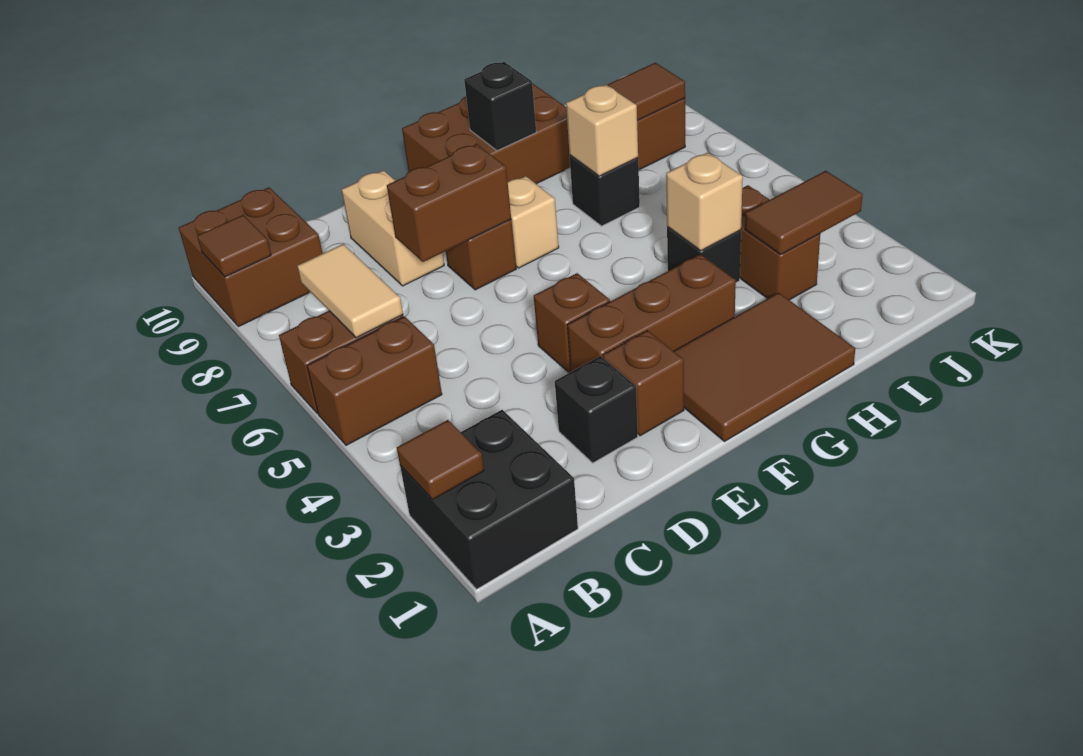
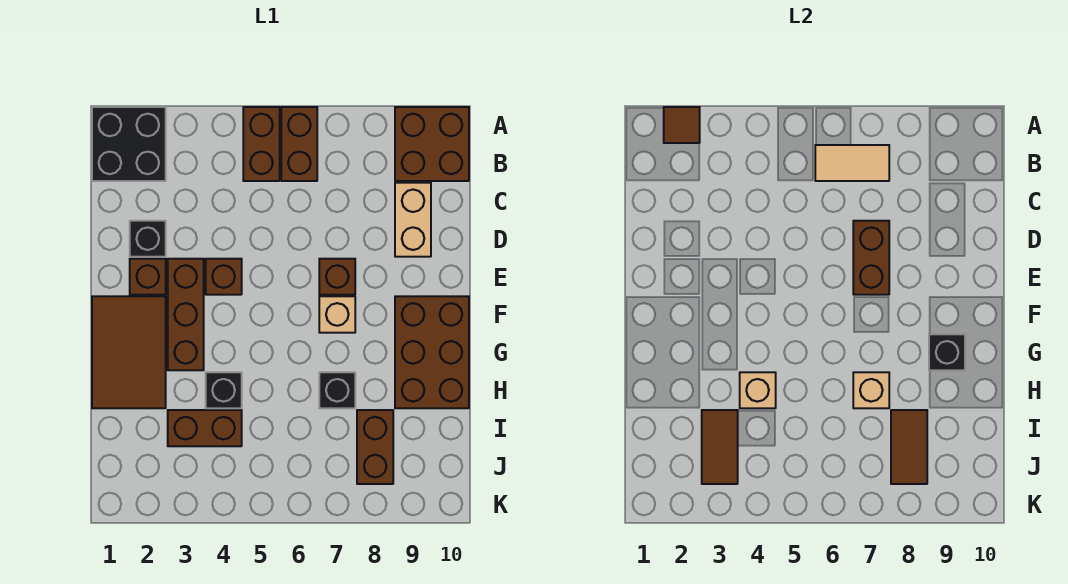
brown 1x1 tile [197,215,271,277] -> none
tan 1x2 brick [342,170,444,286] -> tan 1x2 brick turned to [395,183,431,257]

